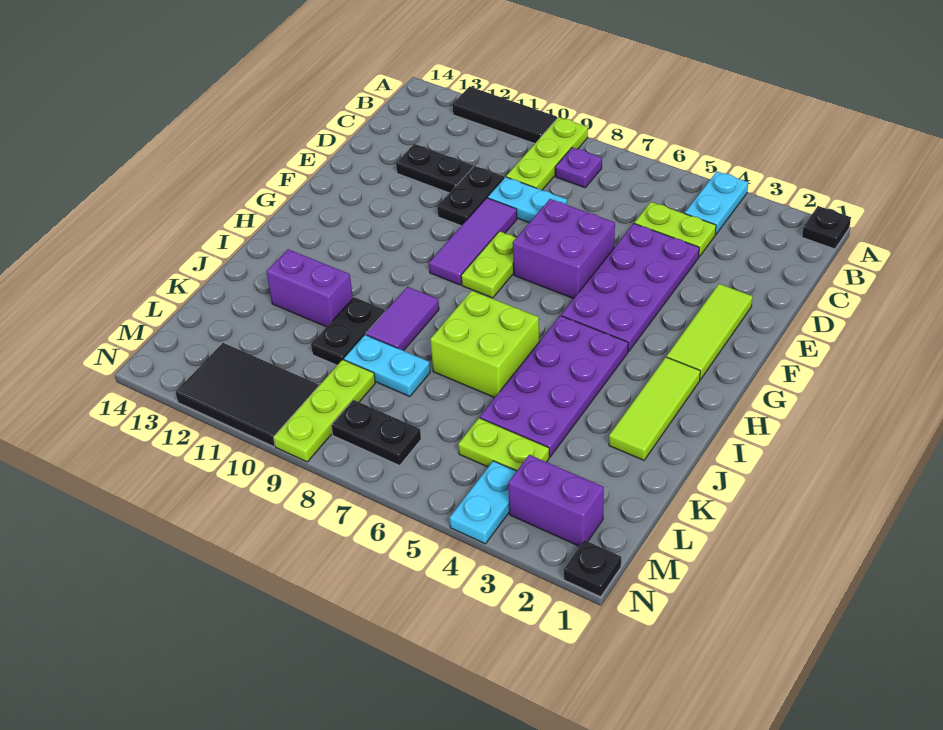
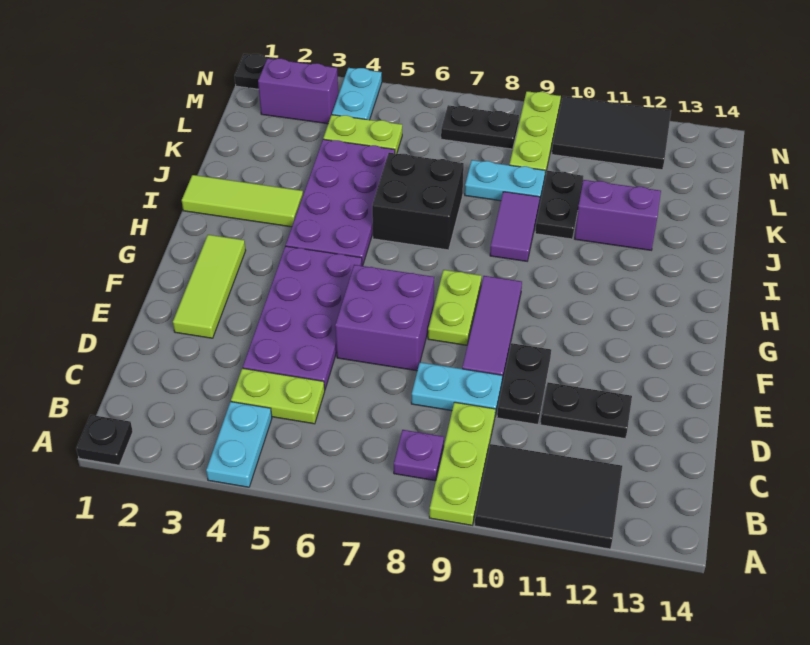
black 1x3 tile [452,87,557,143] -> black 2x3 tile [475,444,622,549]
lime 1x3 tile [609,357,700,460] -> lime 1x3 tile turned to [182,175,303,227]
lime 2x2 brick [430,291,539,398] -> black 2x2 brick [372,153,464,250]

